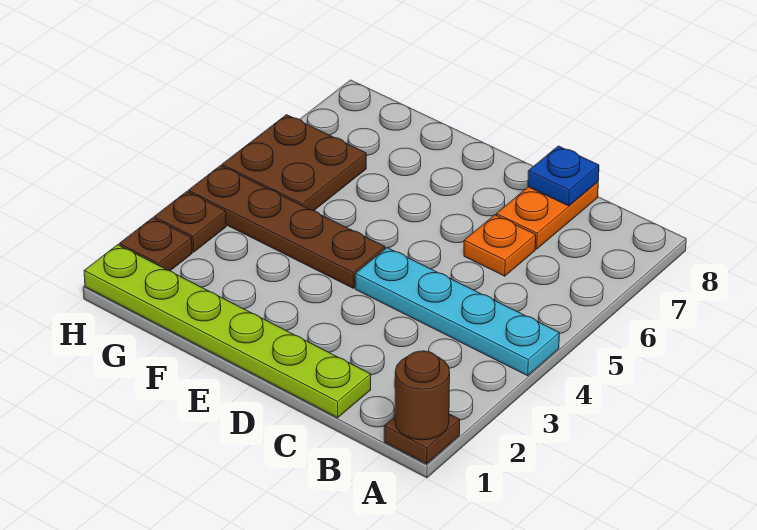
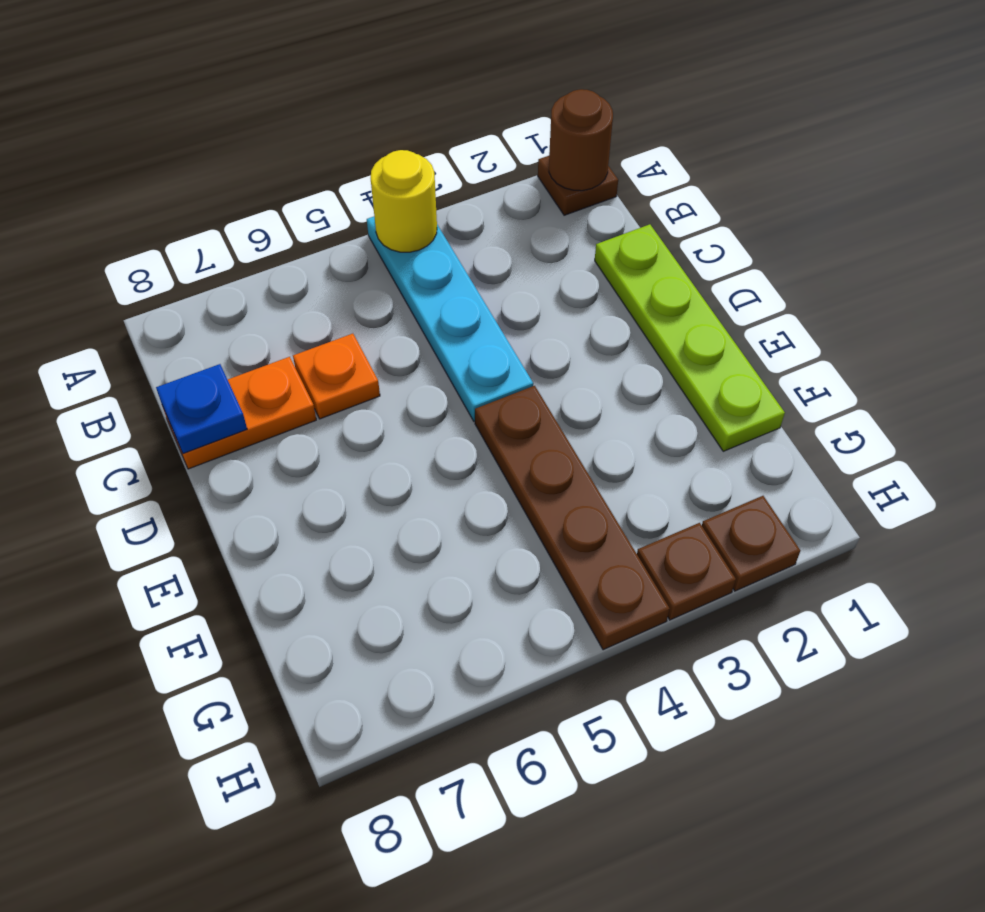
none -> yellow 1x1 round brick [371,150,437,252]
lime 1x6 plate [84,245,371,418] -> lime 1x4 plate [595,224,785,451]
brown 2x2 plate [222,115,366,211] -> none

